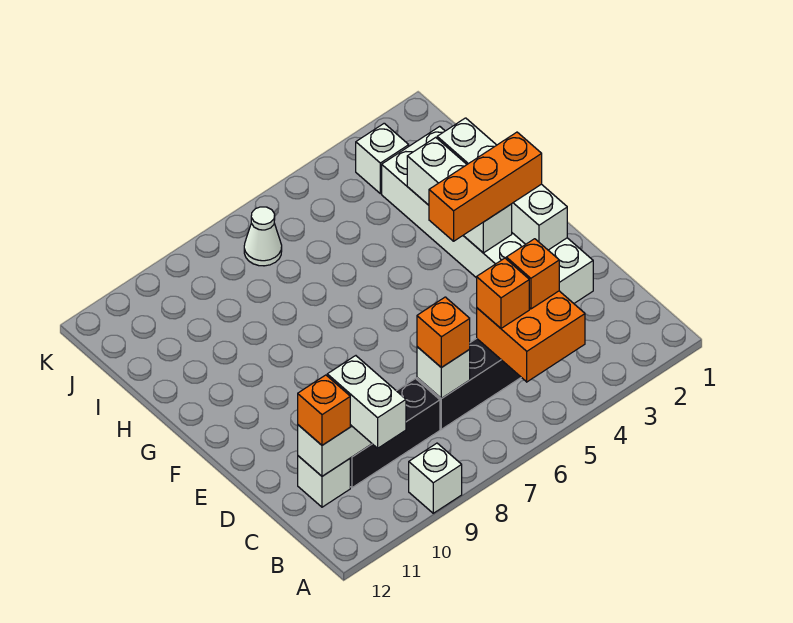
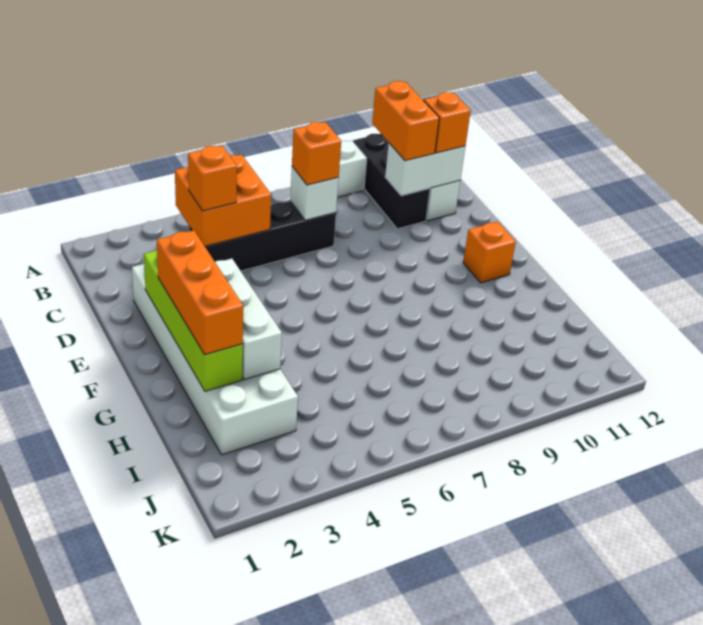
white 1x2 brick [327,356,406,448] -> orange 1x2 brick [372,81,439,161]
orange 1x1 brick [477,258,529,328] -> orange 1x1 brick moved to [463,222,516,283]
black 1x3 brick [350,379,440,488] -> black 1x3 brick turned to [353,134,430,229]
white 1x4 brick [437,118,567,250] -> lime 1x4 brick [144,251,243,391]
orange 1x3 brick [429,132,542,241] -> orange 1x3 brick turned to [157,230,243,354]
white 1x1 brick [356,123,409,194] -> none
white 1x1 cone [244,207,282,266] -> none

